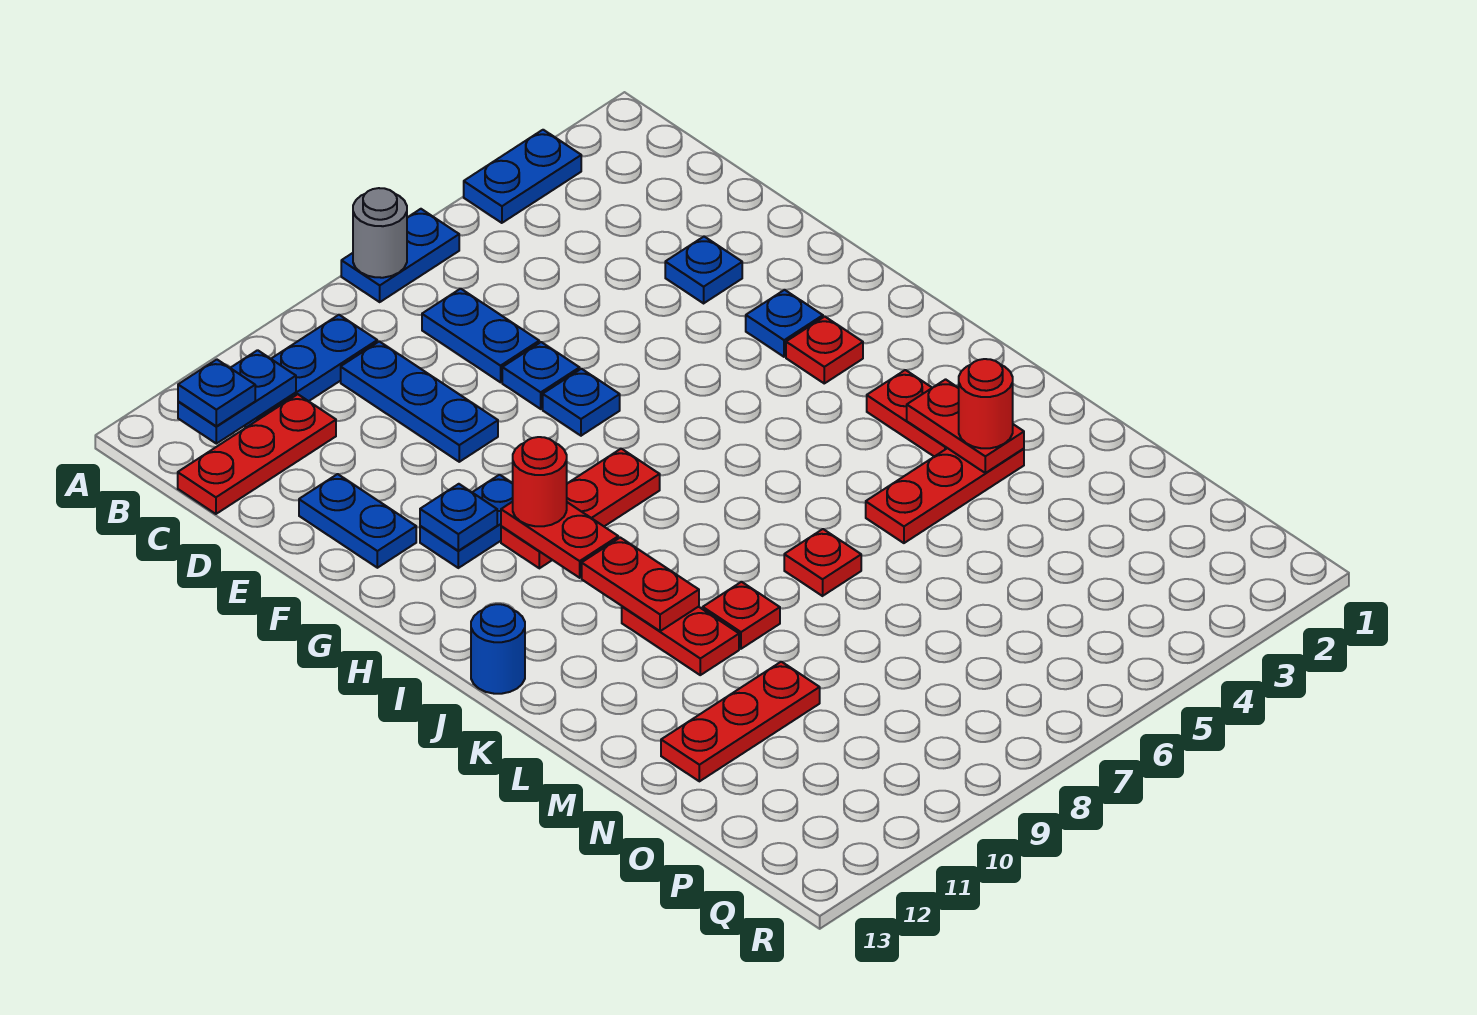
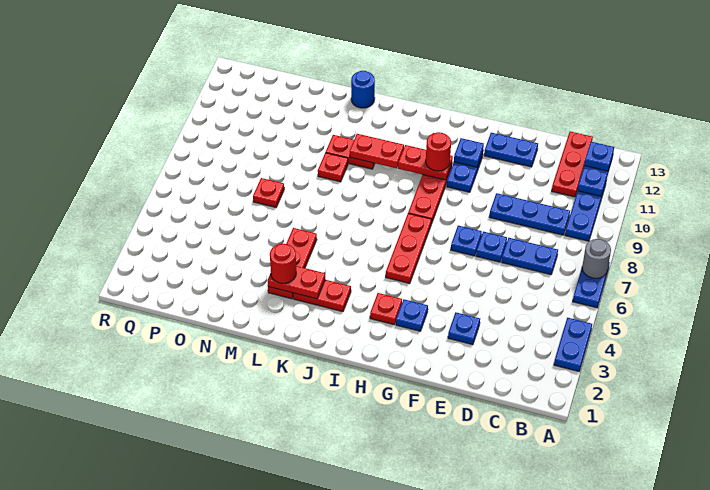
blue 1x1 round brick [471,604,525,694] -> blue 1x1 round brick moved to [351,71,375,108]
red 1x1 plate [784,529,861,596] -> red 1x1 plate moved to [253,178,284,207]
red 1x3 plate [661,662,820,781] -> red 1x3 plate moved to [386,213,432,284]

